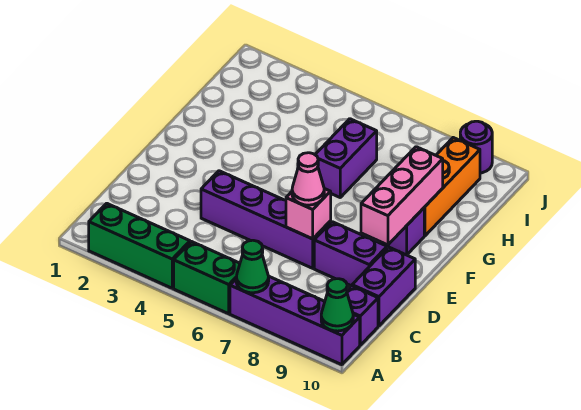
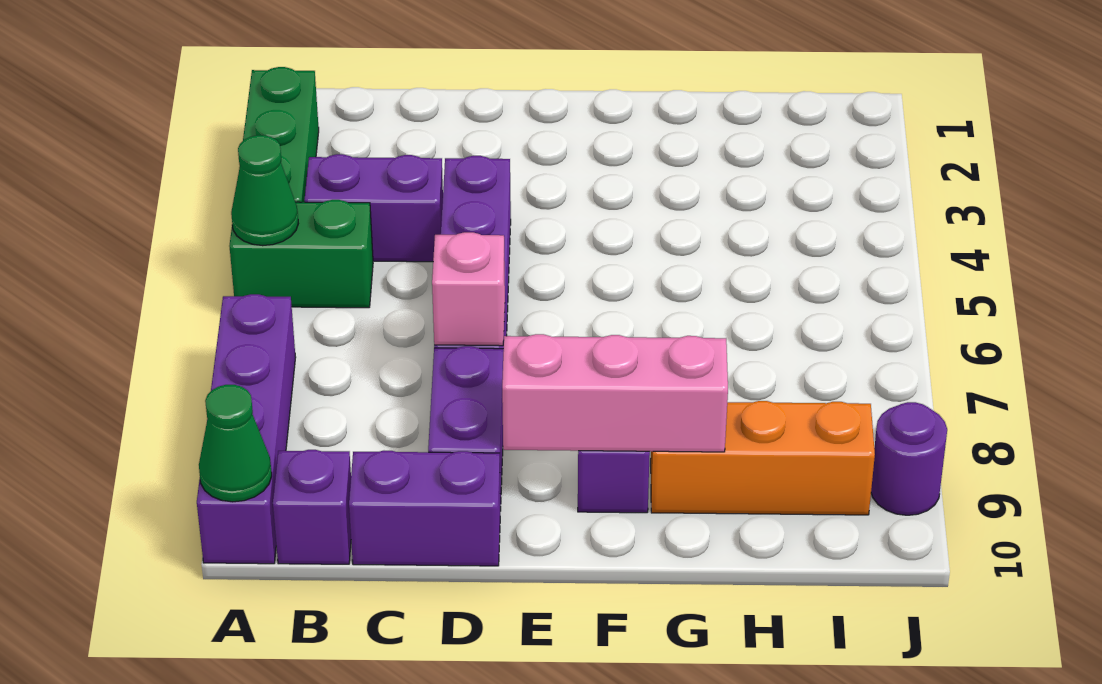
green 1x2 brick [174,242,240,314] -> green 1x2 brick turned to [229,200,373,308]
green 1x1 cone [236,240,269,293] -> green 1x1 cone moved to [231,135,298,246]
pink 1x1 cone [292,153,324,205] -> none
purple 1x2 brick [315,119,377,197] -> purple 1x2 brick moved to [304,154,443,262]

